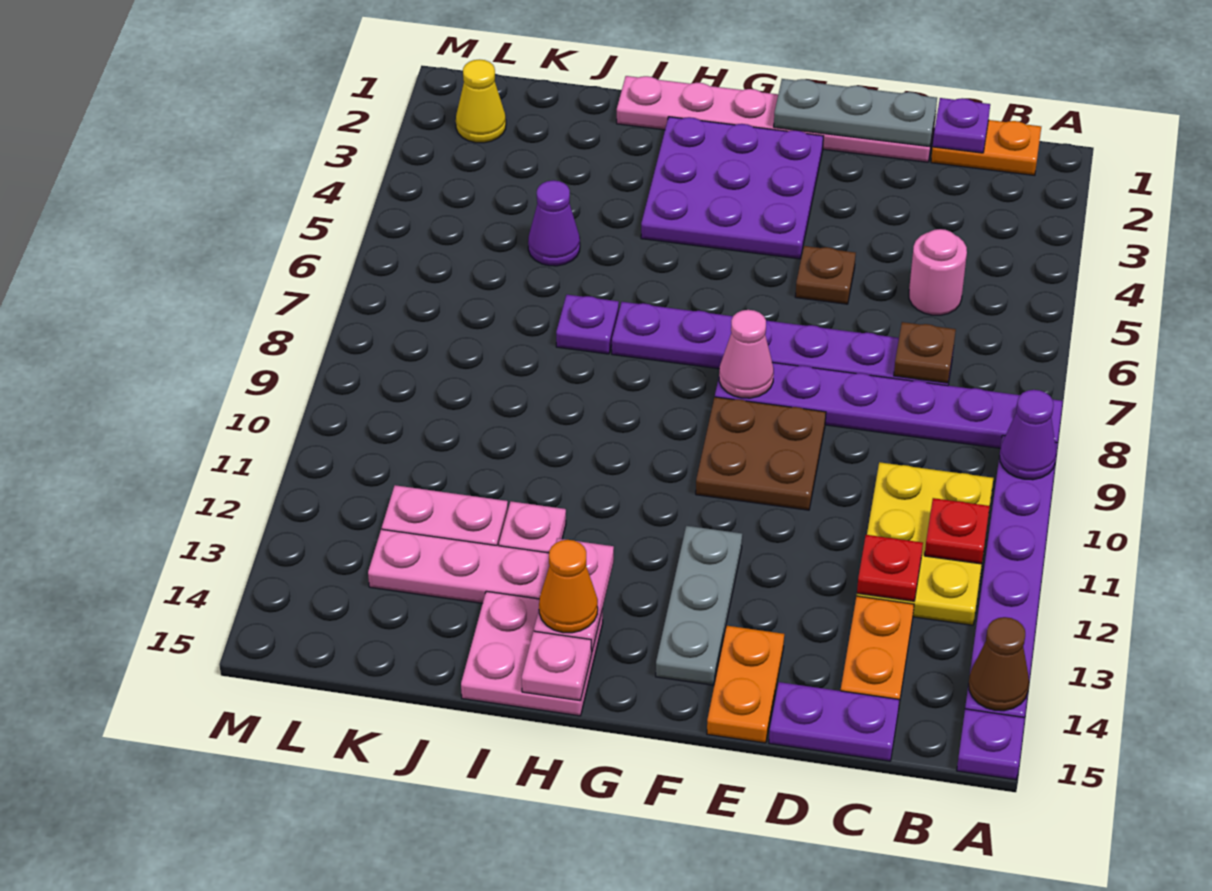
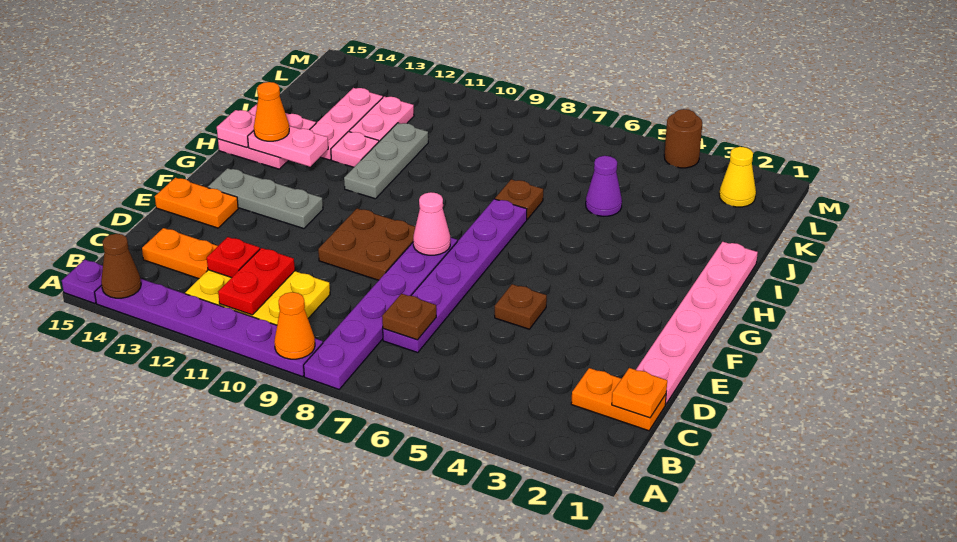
purple 1x1 cone [1000,390,1057,480] -> orange 1x1 cone [274,292,315,359]
orange 1x2 plate [931,120,1041,175] -> orange 1x2 plate turned to [571,368,666,431]
red 1x1 plate [925,498,990,564] -> red 1x2 plate [218,248,295,315]
purple 1x1 plate [933,98,990,153] -> orange 1x1 plate [612,368,667,418]
pink 1x1 round brick [909,229,967,315] -> none
purple 1x2 plate [769,682,900,761] -> none
grey 1x3 plate [774,79,937,147] -> grey 1x3 plate moved to [344,123,428,199]
purple 3x3 plate [641,117,823,259] -> none
purple 1x1 plate [556,295,619,354] -> brown 1x1 plate [495,179,543,219]
none -> brown 1x1 round brick [664,109,702,168]

